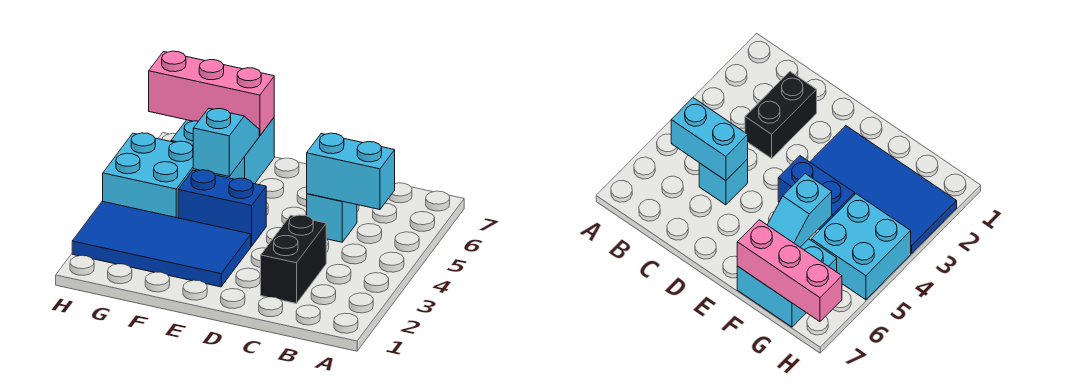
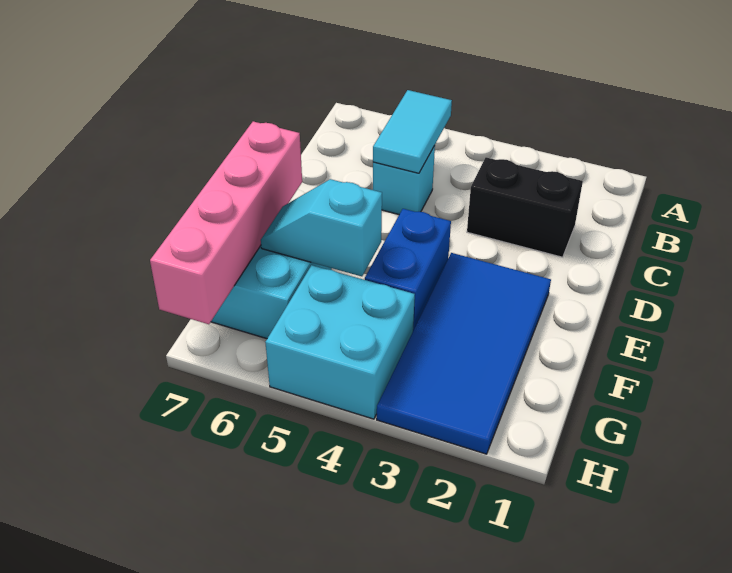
cyan 1x2 brick [307,133,395,210] -> cyan 1x2 tile [373,90,452,173]
pink 1x3 brick [149,51,274,136] -> pink 1x4 brick [150,121,302,324]

